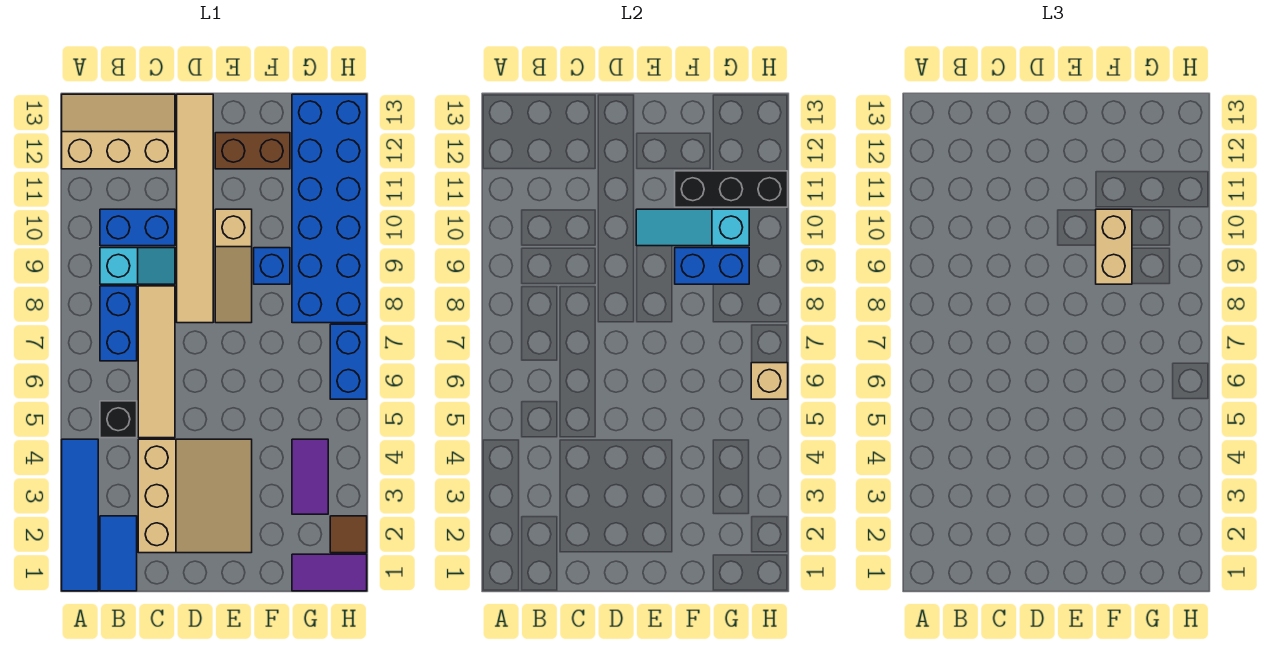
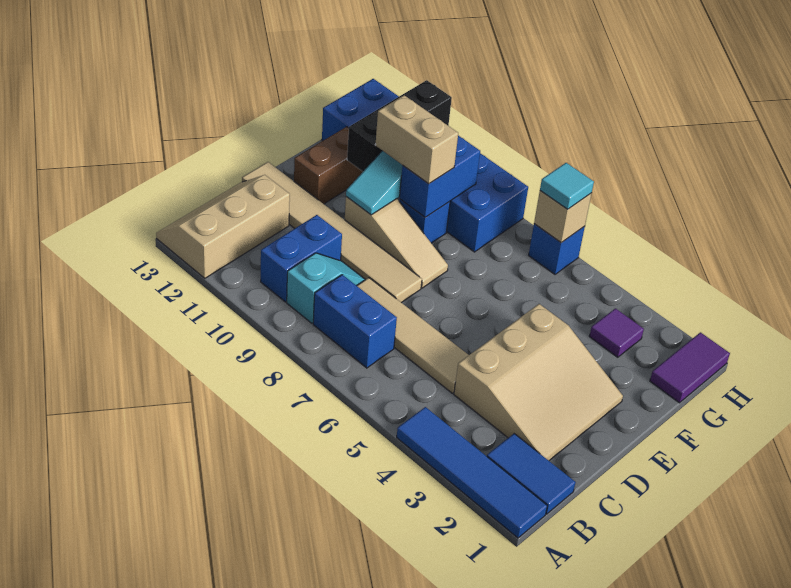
black 1x1 brick [100,401,137,438] -> none
tan 3x3 slope [138,439,252,553] -> tan 3x3 slope turned to [454,304,623,461]
purple 1x2 tile [292,439,328,514] -> purple 1x1 tile [589,308,644,357]
brown 1x1 tile [330,516,367,553] -> none
blue 1x2 brick [330,324,367,399] -> blue 1x1 brick [529,224,585,274]
none -> cyan 1x1 tile [540,163,594,209]

